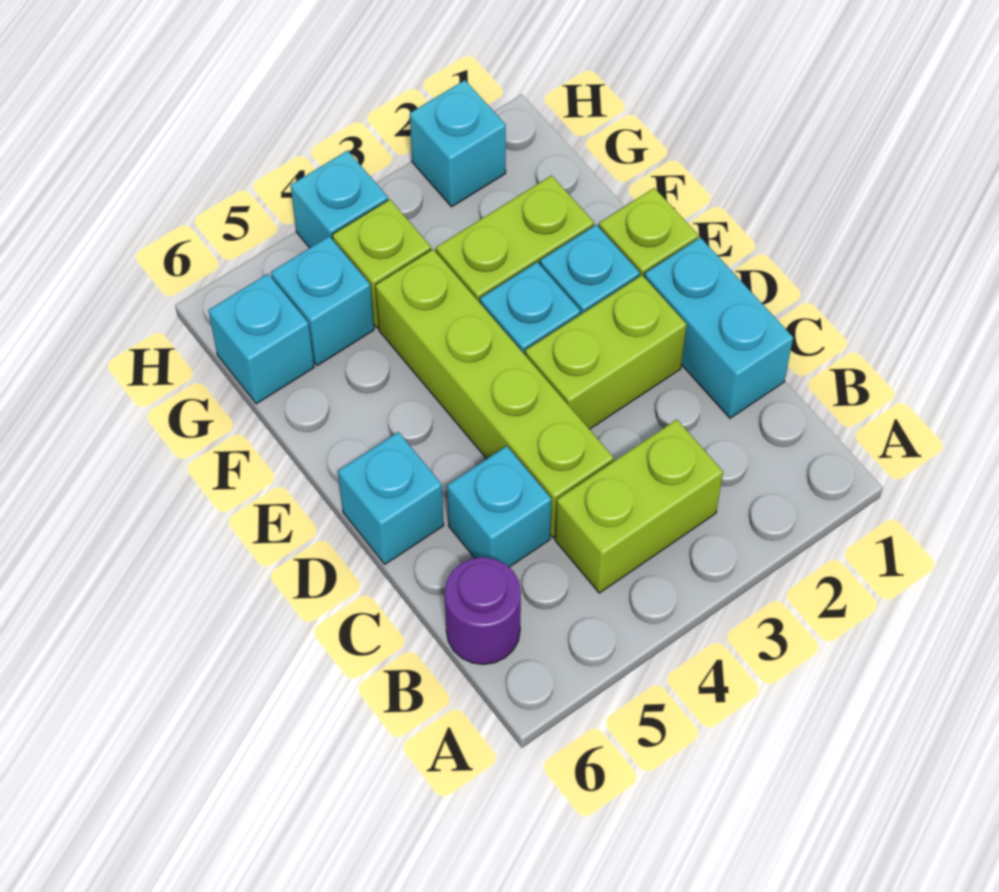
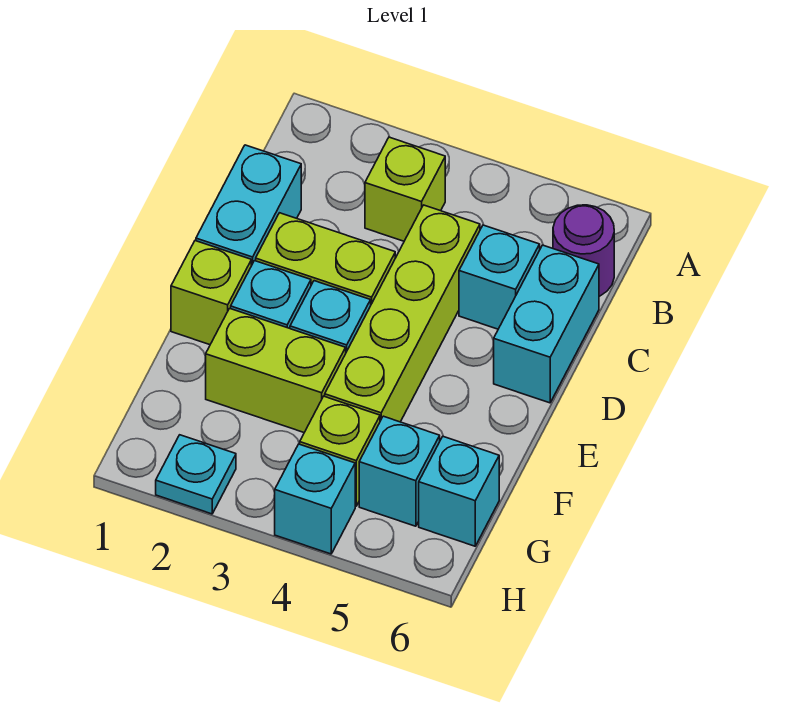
lime 1x2 brick [555,419,723,593] -> lime 1x1 brick [365,137,445,241]
cyan 1x1 brick [338,432,444,564] -> cyan 1x2 brick [494,245,599,403]
cyan 1x1 brick [410,80,506,207] -> cyan 1x1 plate [156,435,236,514]

